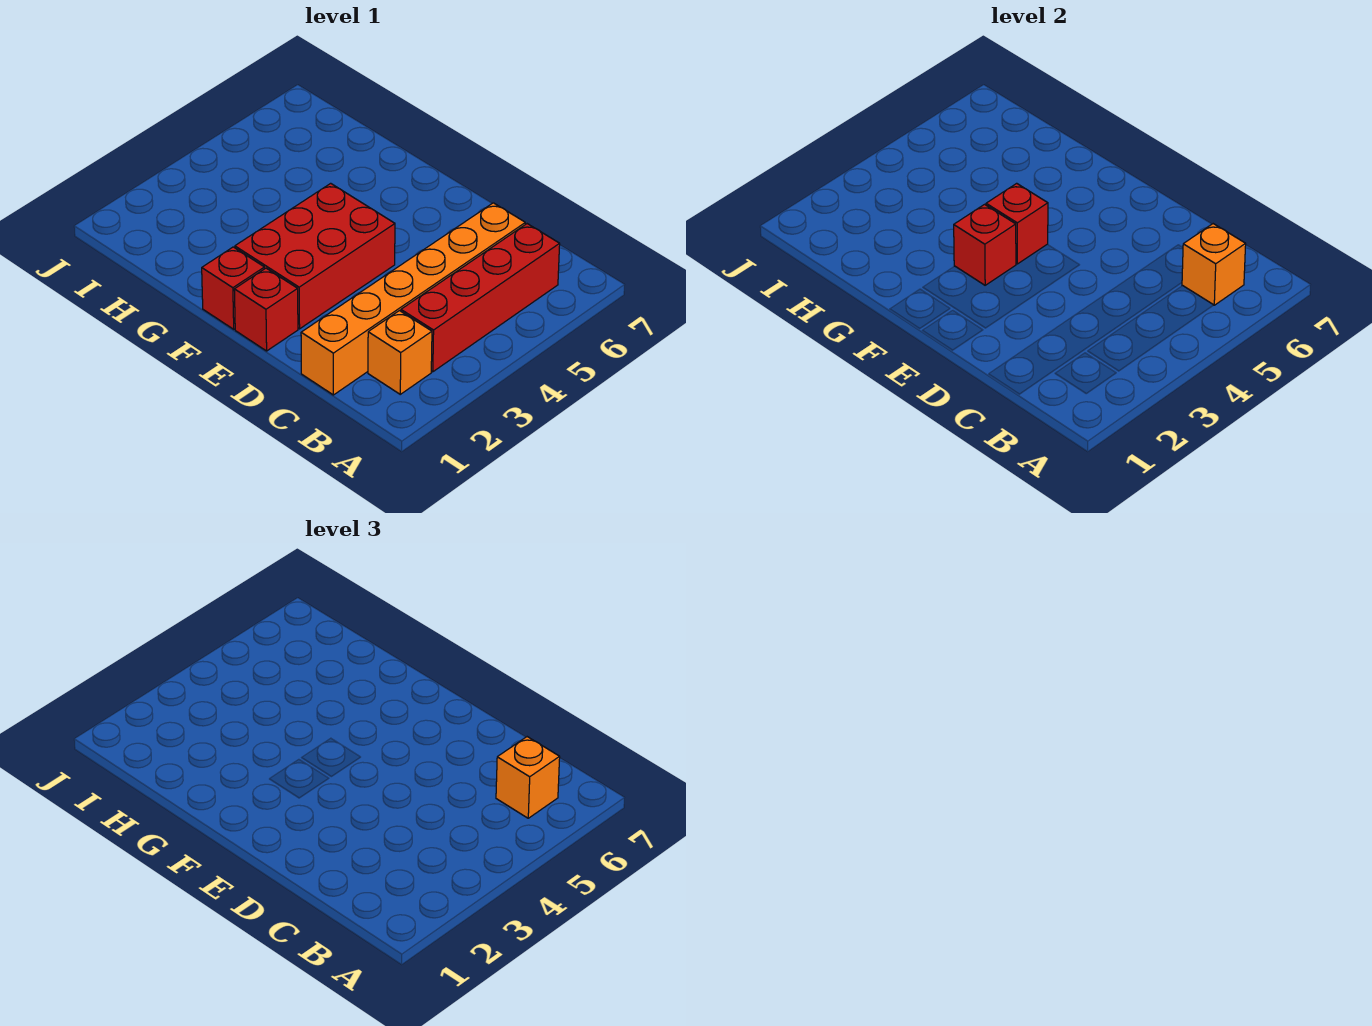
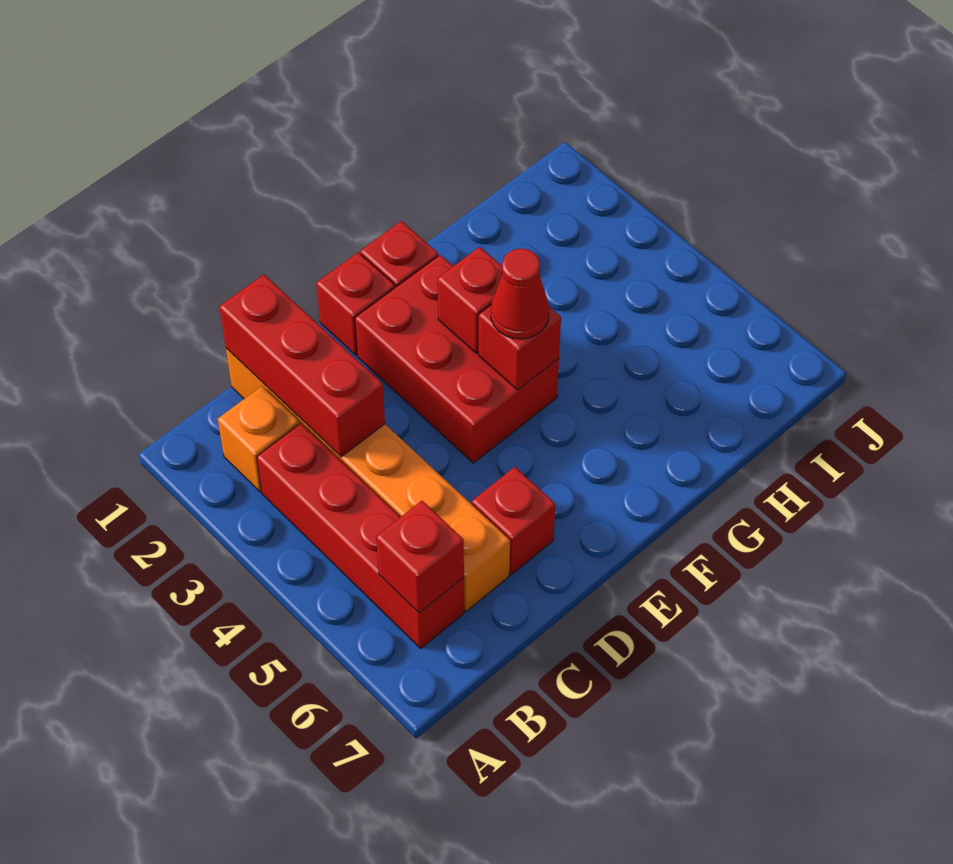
orange 1x1 brick [1182,224,1246,305] -> red 1x1 brick [376,501,464,613]
orange 1x1 brick [496,737,560,818] -> none
none -> red 1x3 brick [219,275,385,457]
none -> red 1x1 brick [472,467,555,574]
none -> red 1x1 cone [491,249,549,339]

